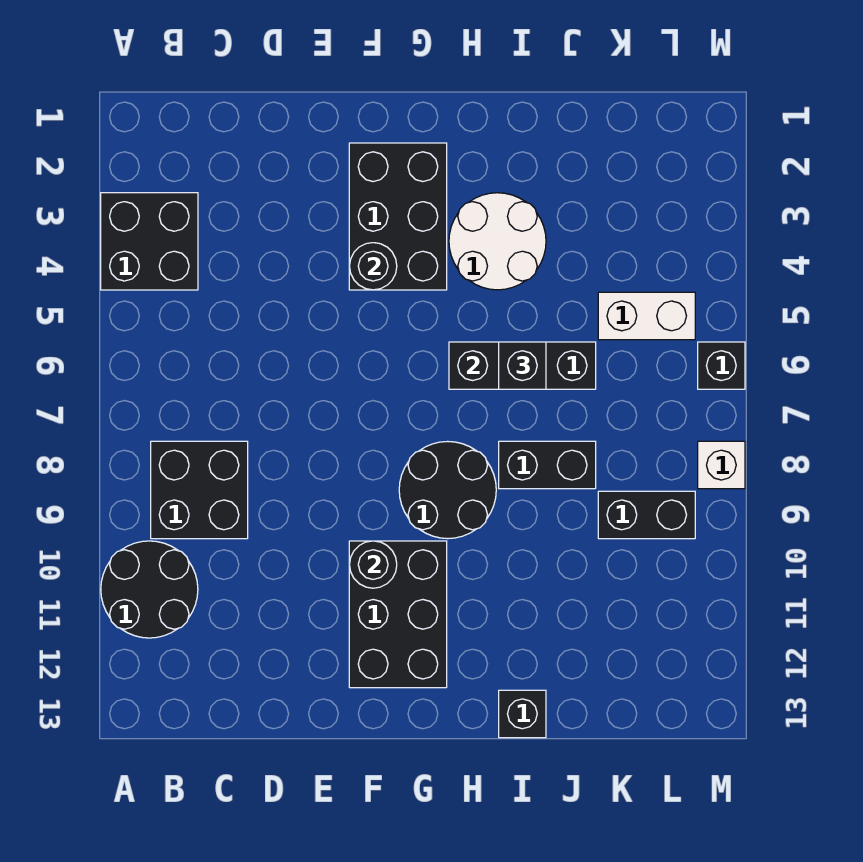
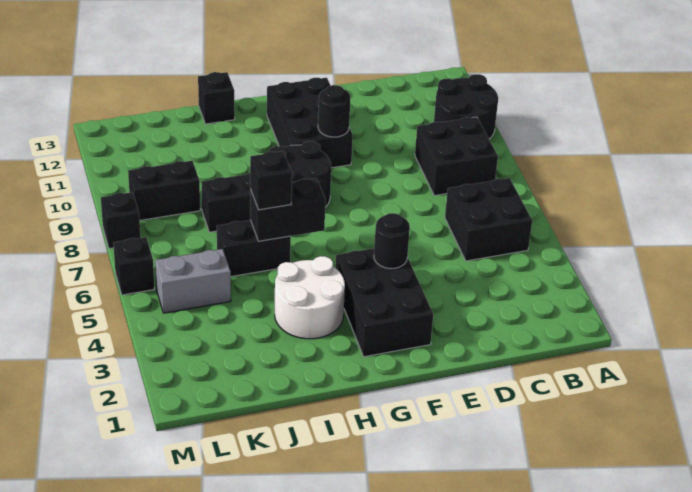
black 2x2 brick [101,193,198,290] -> black 2x2 brick moved to [445,178,532,261]
white 1x2 brick [598,292,695,340] -> grey 1x2 brick [155,249,231,313]
white 1x1 brick [698,441,745,489] -> black 1x1 brick [101,192,141,249]

